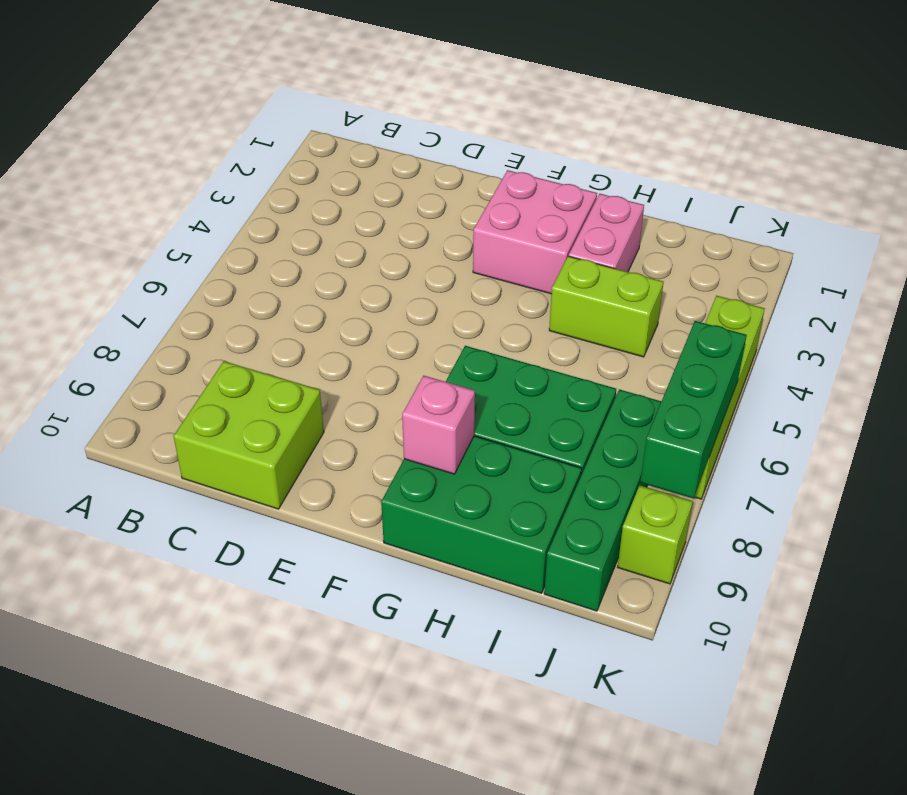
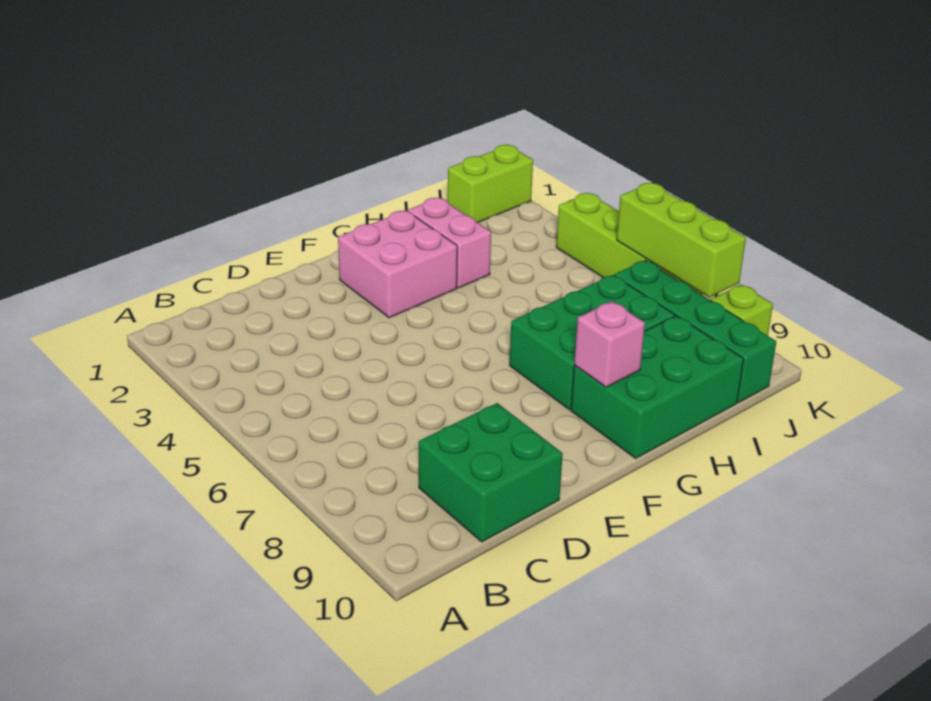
lime 2x2 brick [174,361,324,509] -> green 2x2 brick [419,403,563,542]
lime 1x2 brick [549,256,663,357] -> lime 1x2 brick moved to [448,145,533,223]
green 1x3 brick [640,321,747,498] -> lime 1x3 brick [617,183,746,297]

